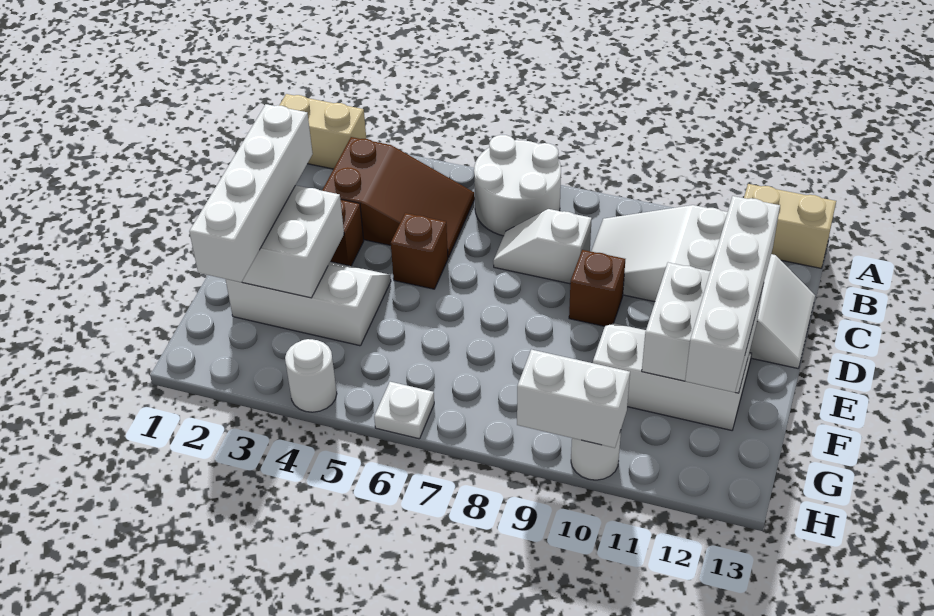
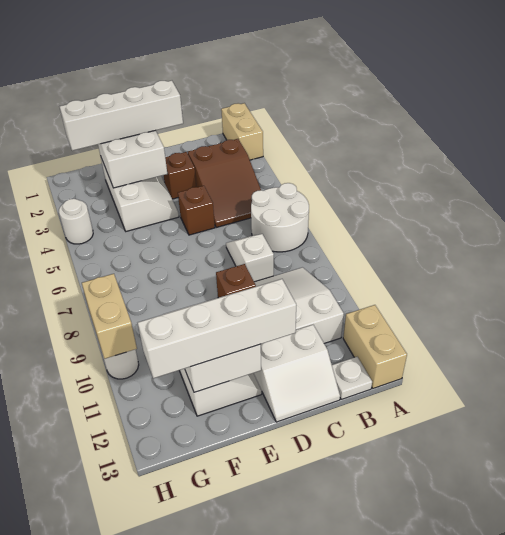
white 1x1 plate [374,382,434,439] -> white 1x1 plate moved to [332,357,372,399]
white 1x2 brick [517,349,630,448] -> tan 1x2 brick [82,274,137,359]

